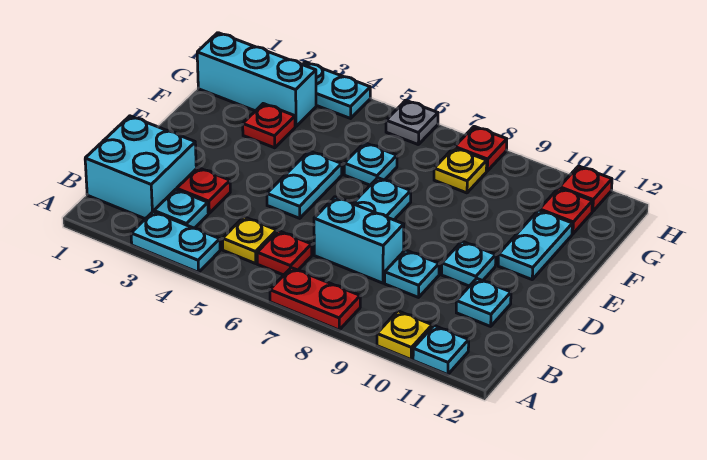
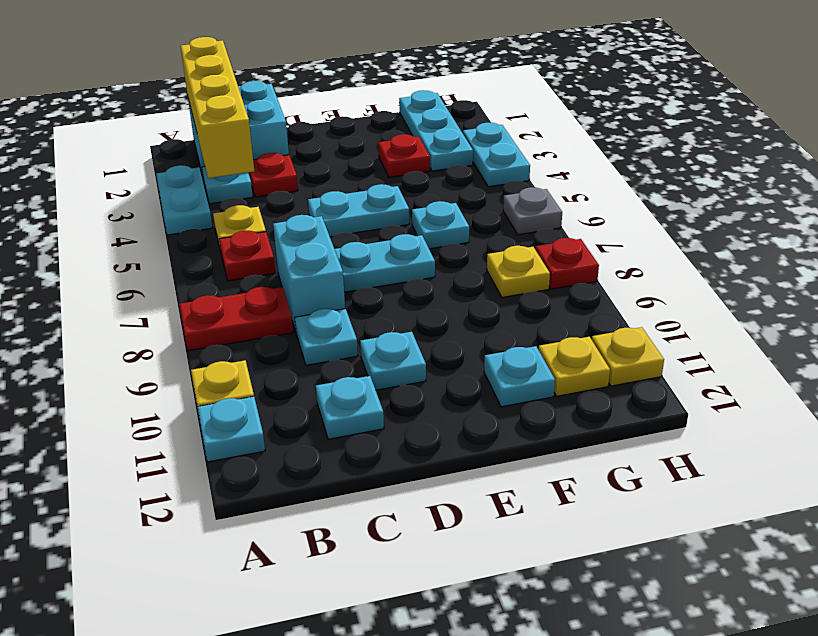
red 1x2 plate [270,268,360,330] -> red 1x2 plate turned to [179,287,293,351]
none -> yellow 1x4 brick [181,37,254,178]
cyan 1x2 plate [498,210,572,279] -> cyan 1x1 plate [484,346,555,407]
cyan 1x3 brick [197,33,316,127] -> cyan 1x3 plate [399,90,473,171]
red 1x1 plate [539,188,592,234] -> yellow 1x1 plate [539,337,610,396]
red 1x1 plate [560,166,612,212] -> yellow 1x1 plate [592,327,664,386]

